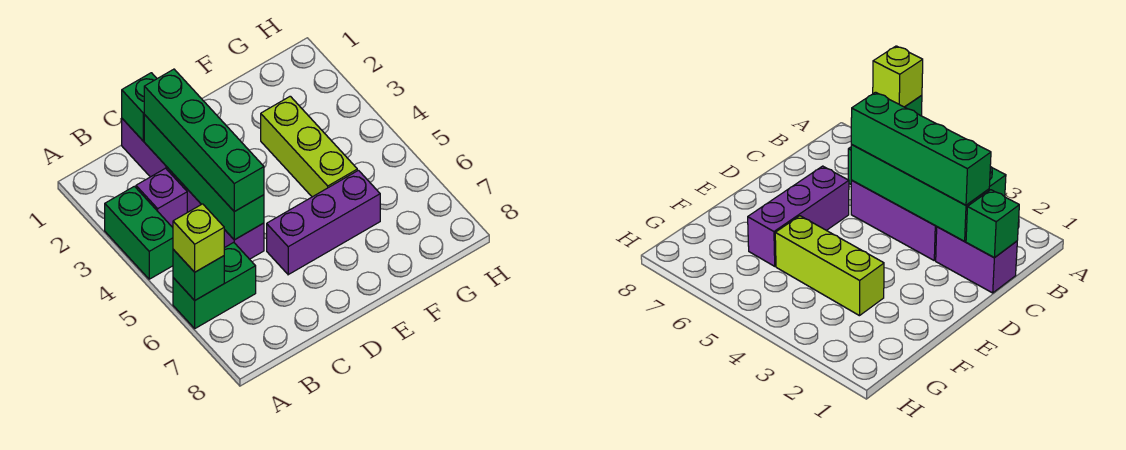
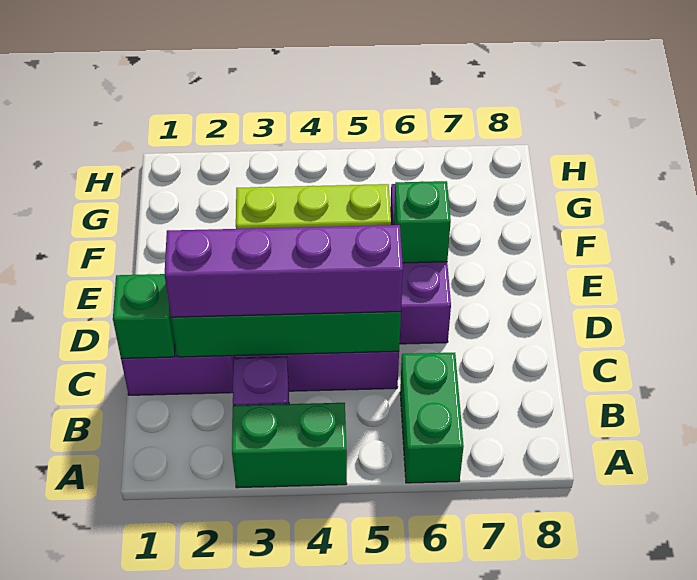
green 1x1 brick [173,249,224,300] -> green 1x1 brick moved to [394,181,451,263]
lime 1x1 brick [173,204,224,272] -> none
green 1x4 brick [144,69,264,212] -> purple 1x4 brick [165,225,403,317]

